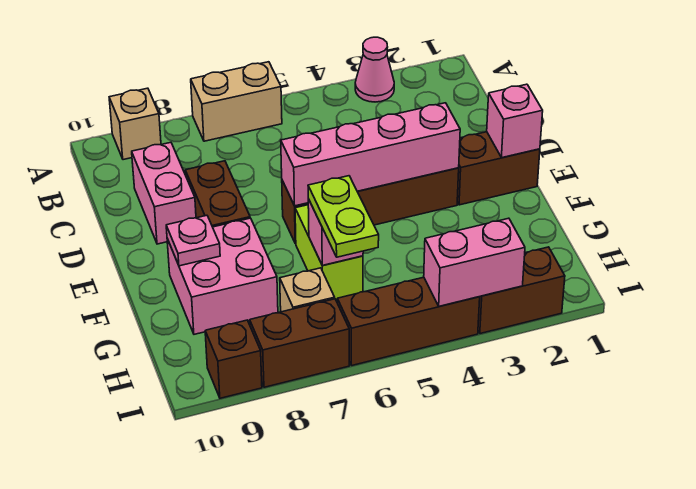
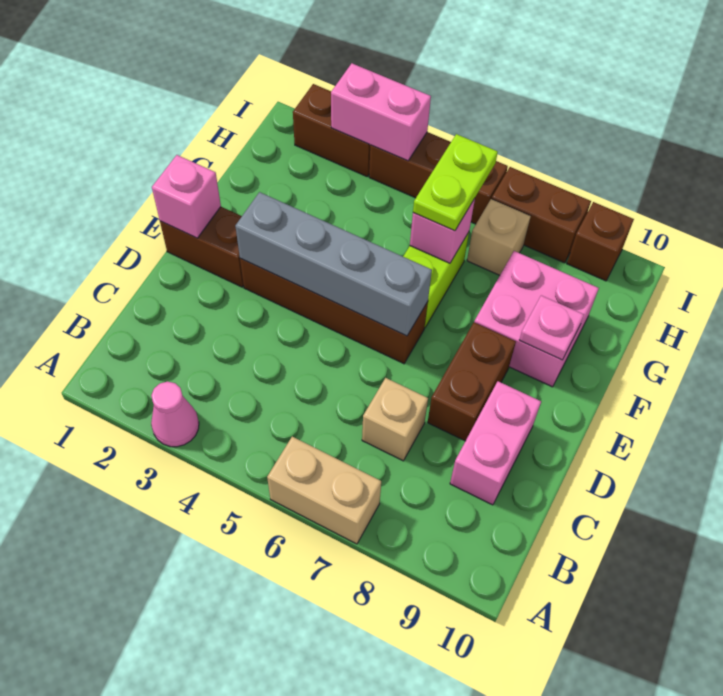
tan 1x1 brick [109,88,161,160] -> tan 1x1 brick moved to [362,378,428,461]
pink 1x4 brick [281,103,460,206] -> grey 1x4 brick [235,192,432,336]

